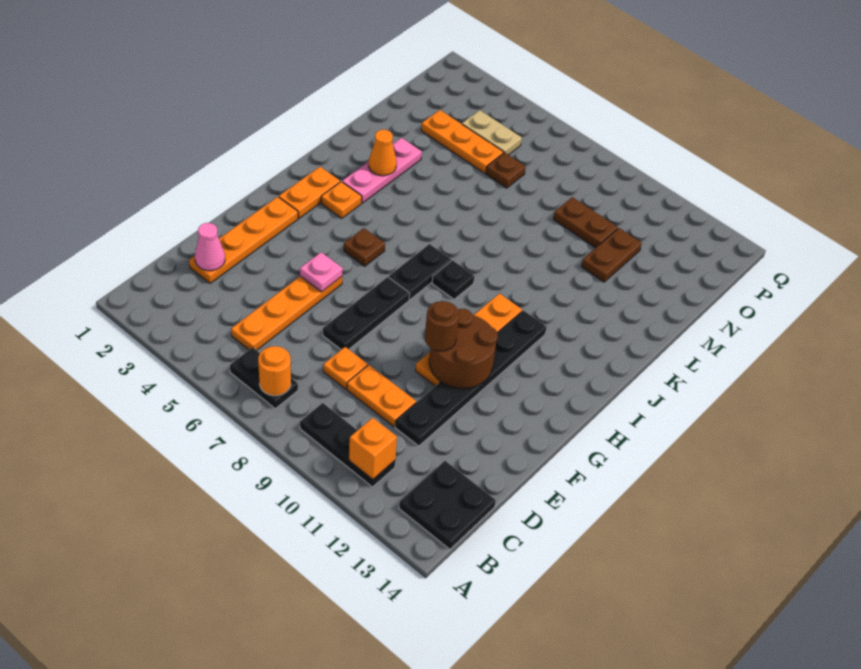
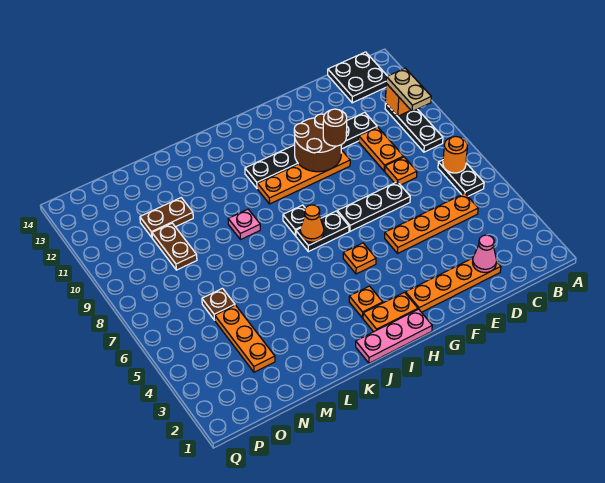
pink 1x1 plate [300,252,343,292] -> pink 1x1 plate moved to [228,209,260,240]
brown 1x1 plate [344,228,385,266] -> orange 1x1 plate [343,243,376,274]
pink 1x3 plate [342,138,422,203] -> pink 1x3 plate moved to [356,309,432,363]
orange 1x1 cone [369,130,397,176] -> orange 1x1 cone moved to [300,205,324,242]
tan 1x2 plate [462,110,522,155] -> tan 1x2 plate moved to [386,68,431,112]

